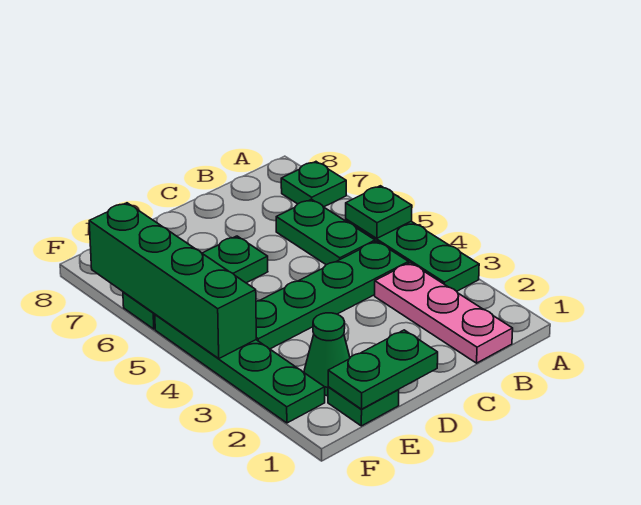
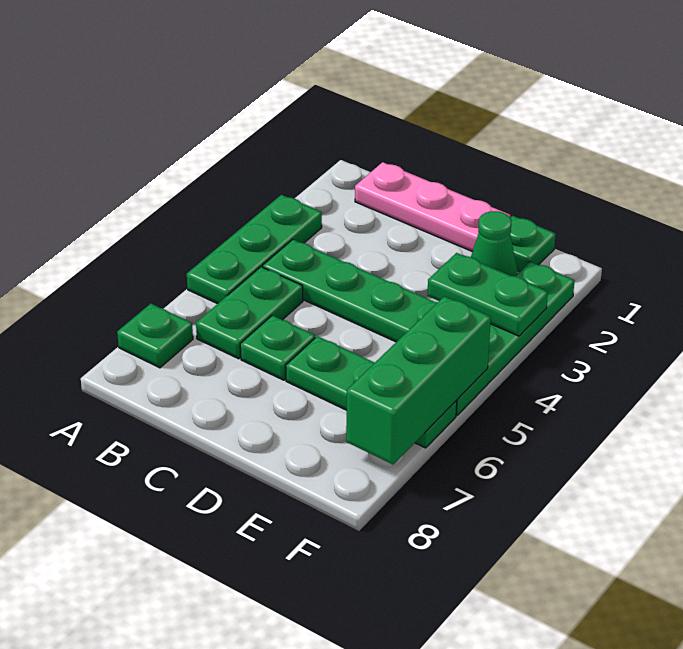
green 1x1 plate [346,186,412,238] -> green 1x1 plate moved to [240,315,315,380]
pink 1x3 plate [375,263,513,363] -> pink 1x3 plate turned to [355,162,510,252]
green 1x2 plate [328,330,438,409] -> green 1x2 plate moved to [427,253,548,336]
green 1x4 brick [89,203,256,358] -> green 1x3 brick [346,296,491,464]

